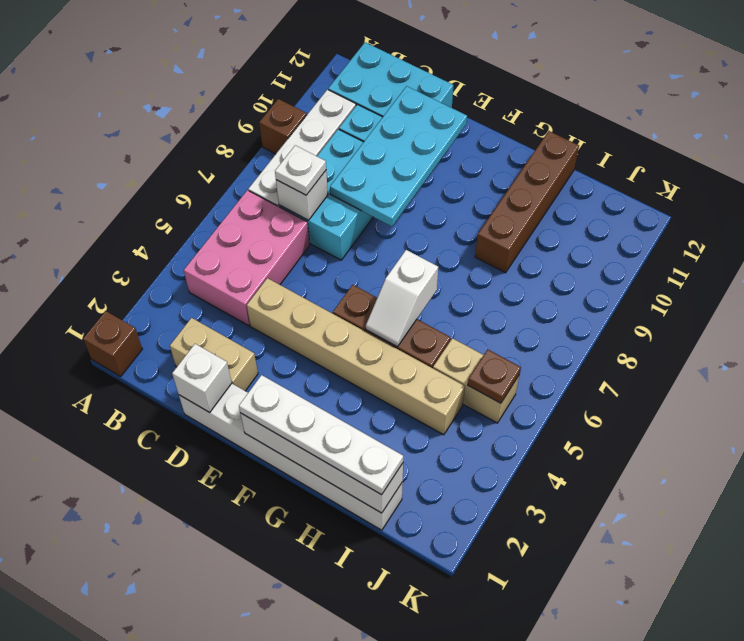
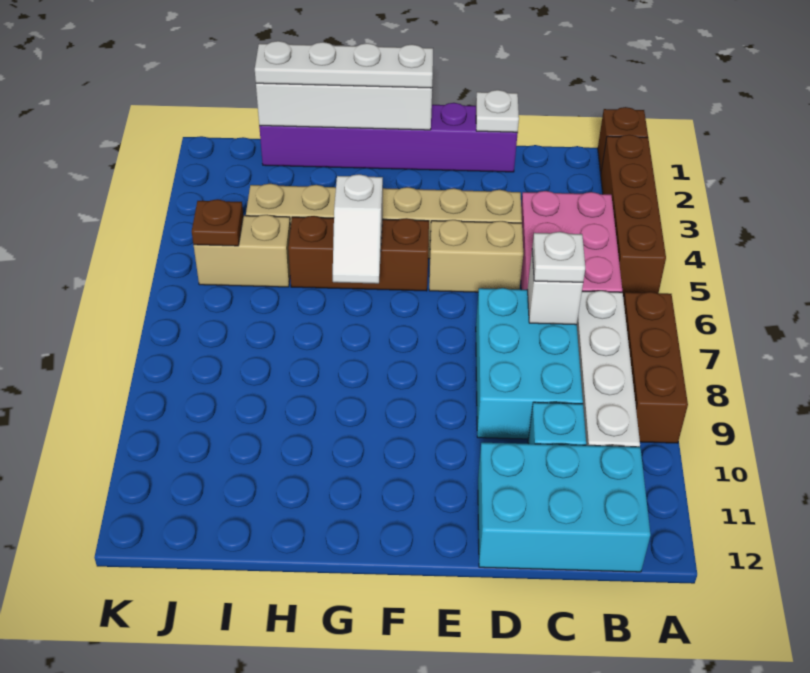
brown 1x1 brick [259,99,307,154] -> brown 1x3 brick [624,292,688,443]
tan 1x2 brick [170,318,258,391] -> tan 1x2 brick moved to [429,220,523,292]
white 1x6 brick [179,383,403,530] -> purple 1x6 brick [259,103,518,172]
white 1x1 brick [172,344,232,412] -> white 1x1 plate [476,90,519,132]
cyan 2x4 plate [330,86,467,226] -> none
white 1x2 slope [366,250,438,347] -> white 1x2 slope turned to [333,174,383,284]
brown 1x4 brick [475,131,579,273] -> brown 1x4 brick moved to [601,135,666,296]

